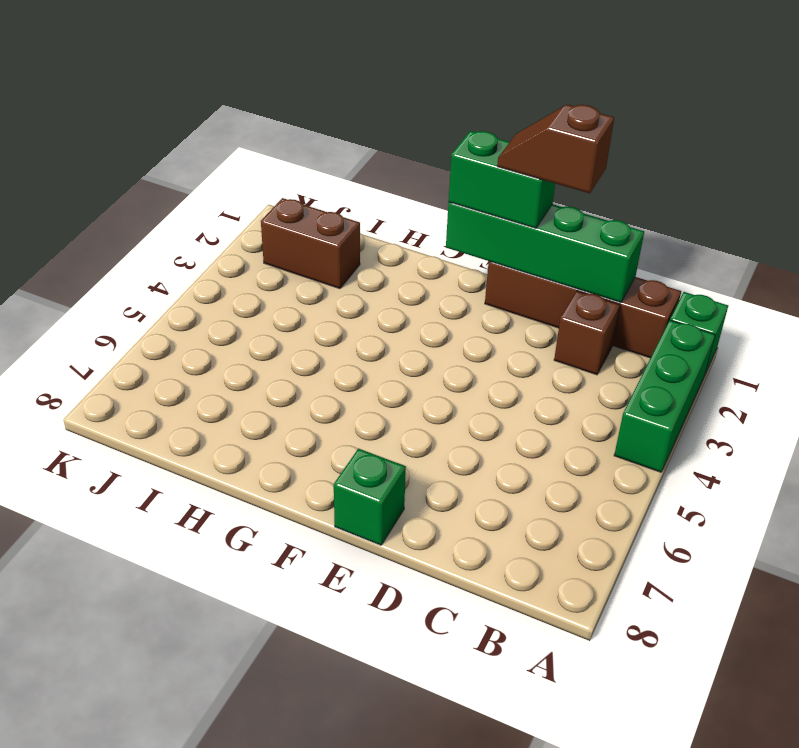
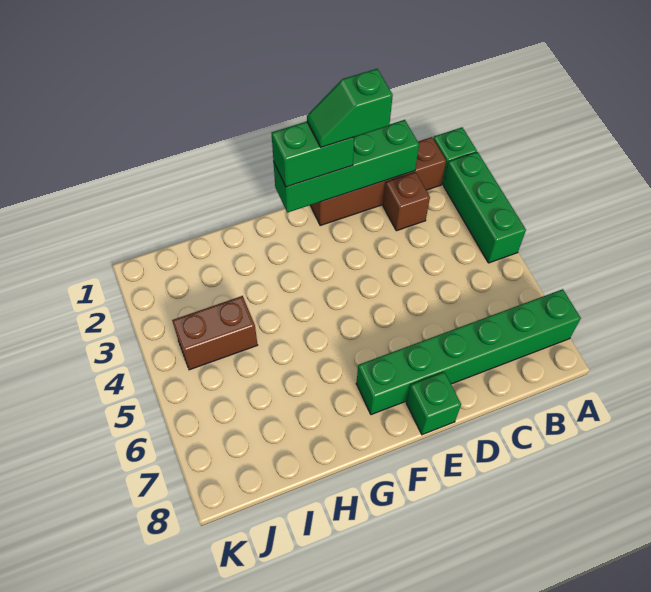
none -> green 1x6 brick [356,289,581,415]
brown 1x2 slope [497,105,614,193] -> green 1x2 slope [307,69,393,147]
brown 1x2 brick [261,198,360,289] -> brown 1x2 brick moved to [172,296,257,370]

